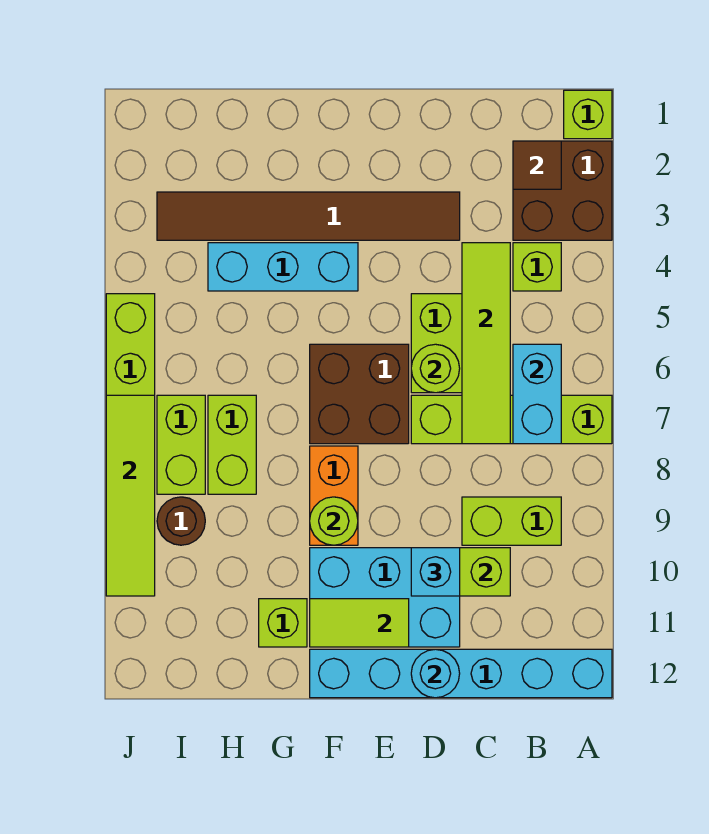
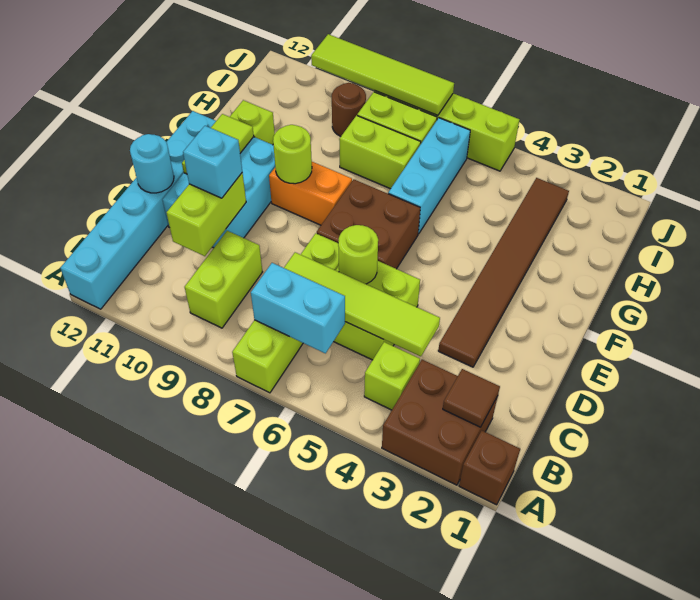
lime 1x1 brick [564,90,612,139] -> brown 1x1 brick [459,431,520,505]
cyan 1x3 brick [208,243,358,291] -> cyan 1x3 brick moved to [388,118,470,234]

